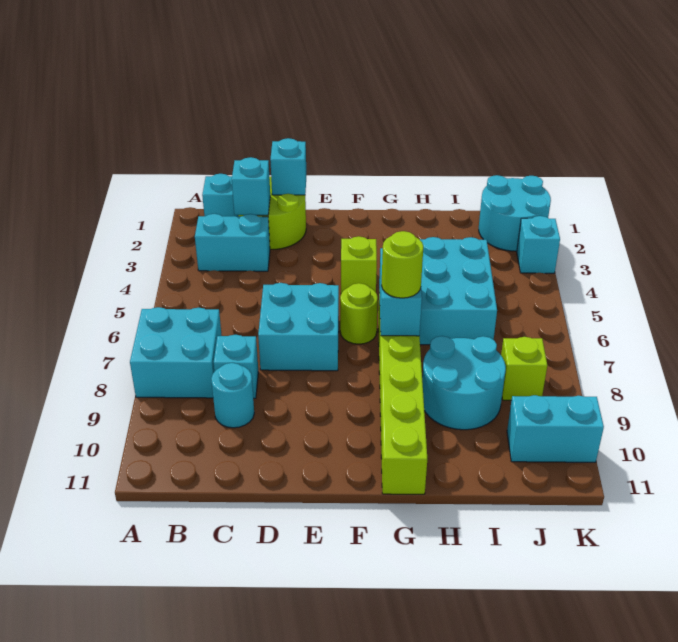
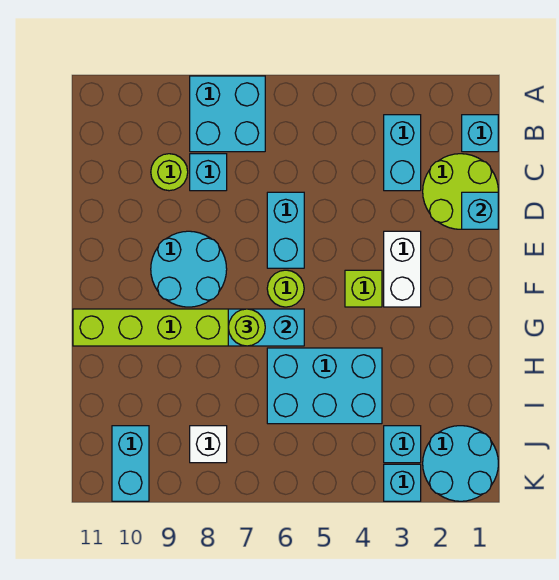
cyan 1x1 brick [232,157,270,215] -> cyan 1x1 brick moved to [384,426,421,463]
cyan 1x1 round brick [211,363,254,428] -> lime 1x1 round brick [151,154,188,191]
cyan 2x2 brick [258,283,339,371] -> cyan 1x2 brick [267,192,304,268]
none -> white 1x2 brick [384,231,421,307]
cyan 2x2 round brick [422,336,506,430] -> cyan 2x2 round brick moved to [151,231,227,307]
lime 1x1 brick [501,337,547,400] -> white 1x1 brick [190,426,227,463]

